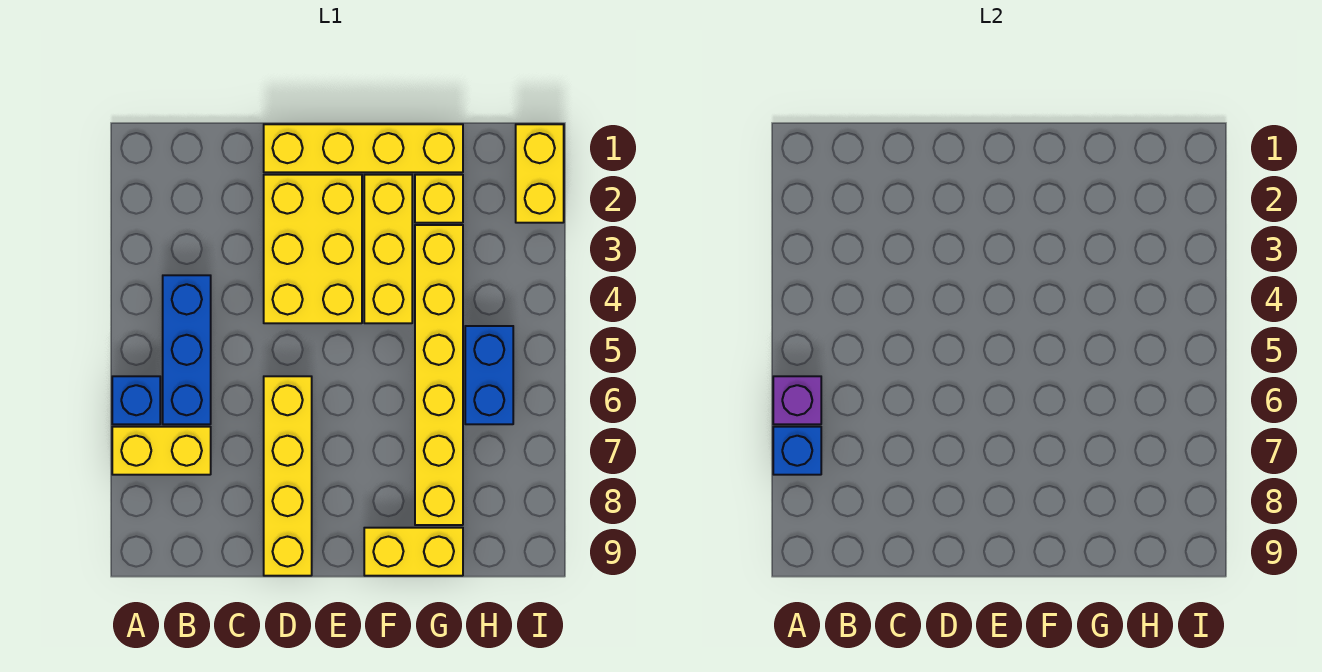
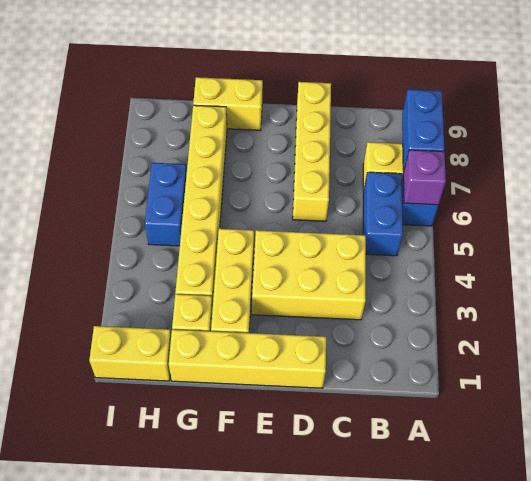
blue 1x1 brick [773,427,821,475] -> blue 1x2 brick [402,89,445,172]
blue 1x3 brick [163,275,211,424] -> blue 1x2 brick [363,172,403,256]
yellow 2x3 brick [264,175,362,323] -> yellow 2x3 brick turned to [252,230,366,320]
yellow 1x2 brick [516,124,564,223] -> yellow 1x2 brick turned to [89,326,171,381]

